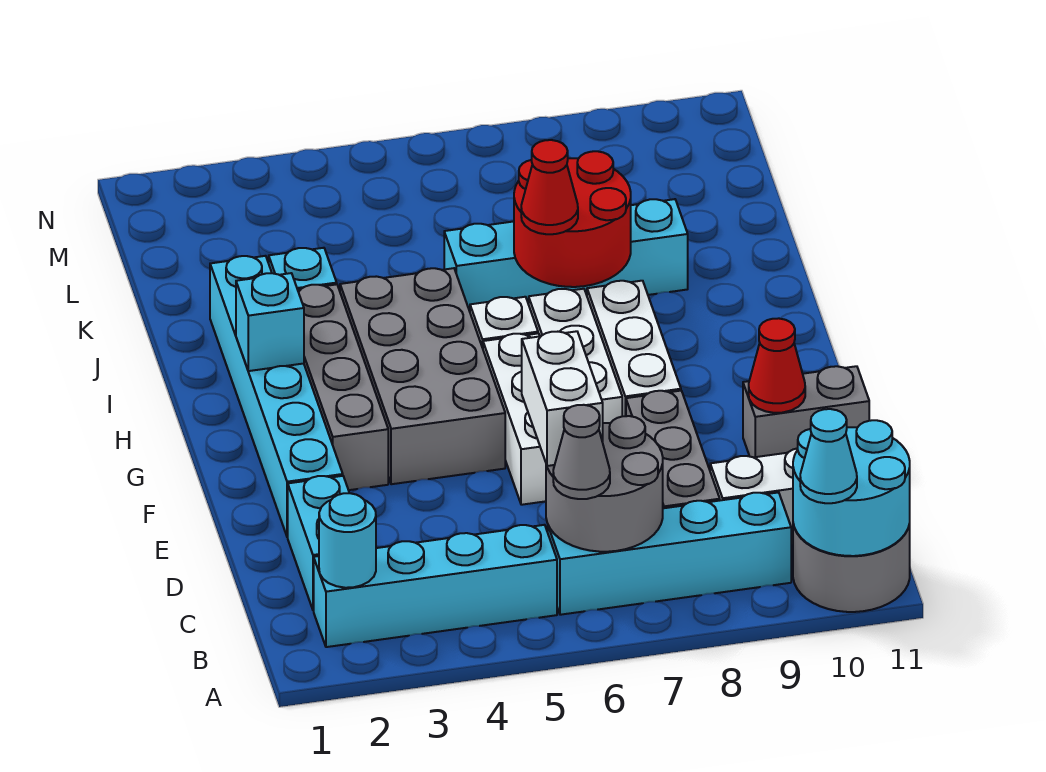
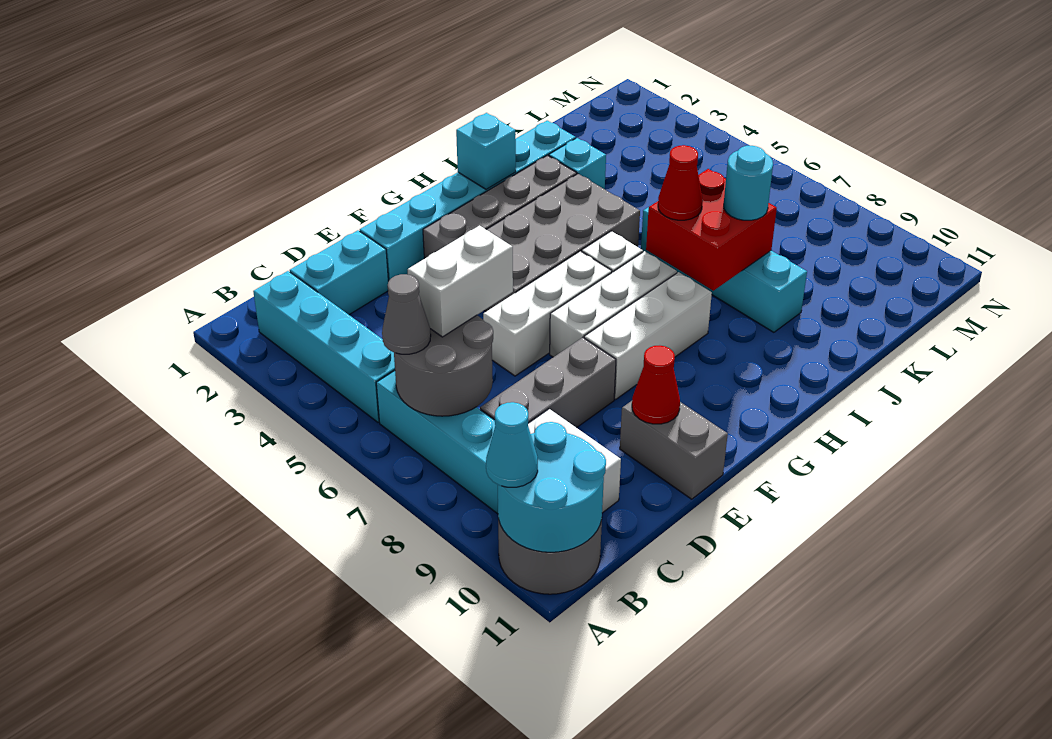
cyan 1x1 round brick [319,493,376,588] -> cyan 1x1 round brick moved to [724,146,773,220]
red 2x2 round brick [514,151,631,287] -> red 2x2 brick [646,169,777,291]

